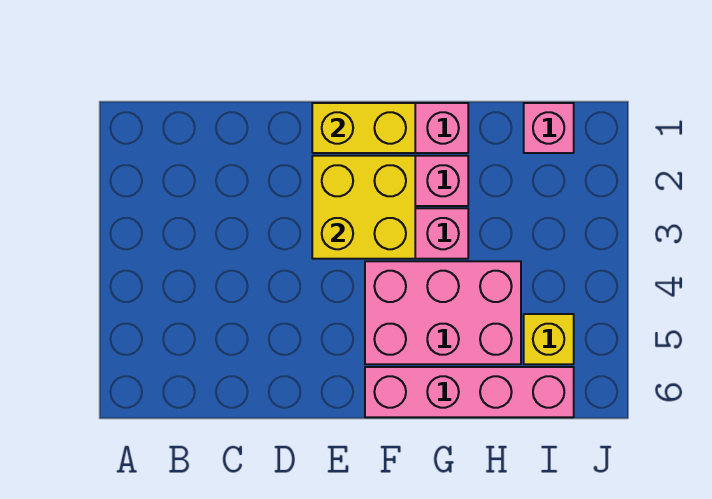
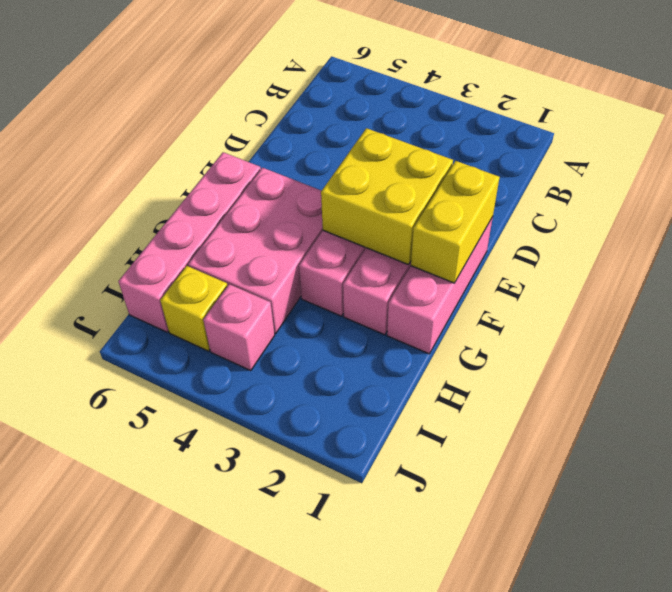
pink 1x1 brick [524,103,574,153] -> pink 1x1 brick moved to [203,284,275,371]

